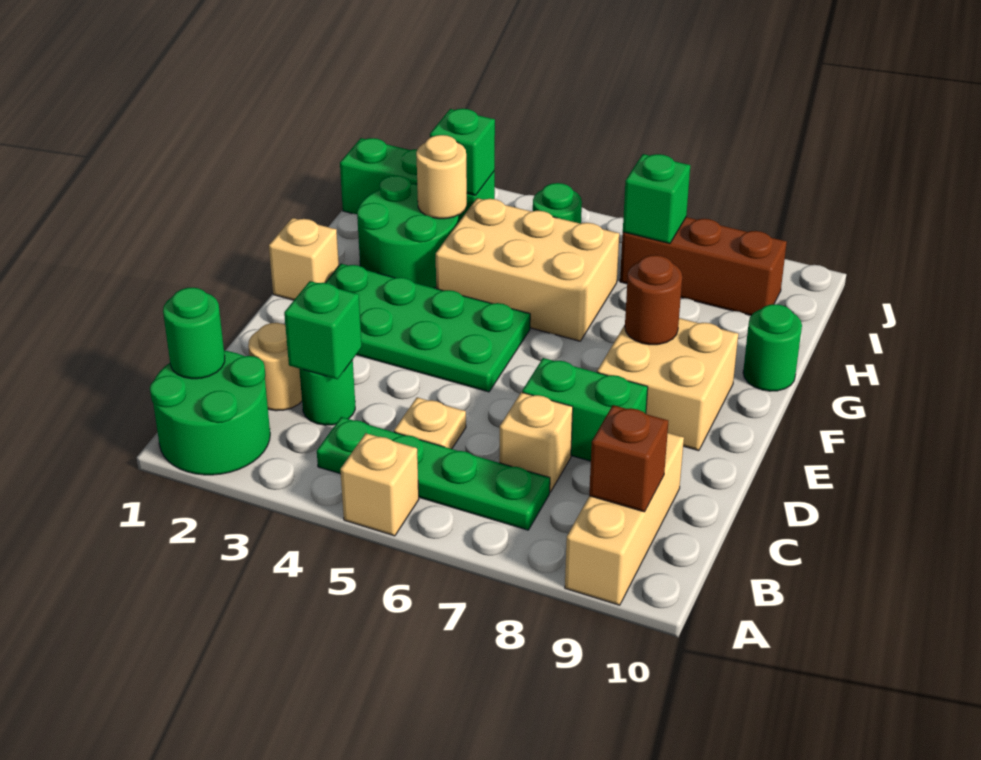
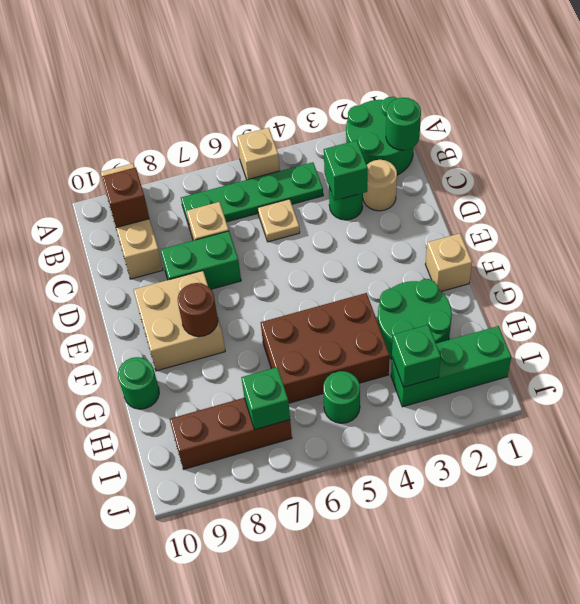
green 2x4 plate [326,264,530,392] -> none
tan 2x3 brick [436,198,619,341] -> brown 2x3 brick [261,293,390,403]
tan 1x1 round brick [416,135,467,219] -> none

